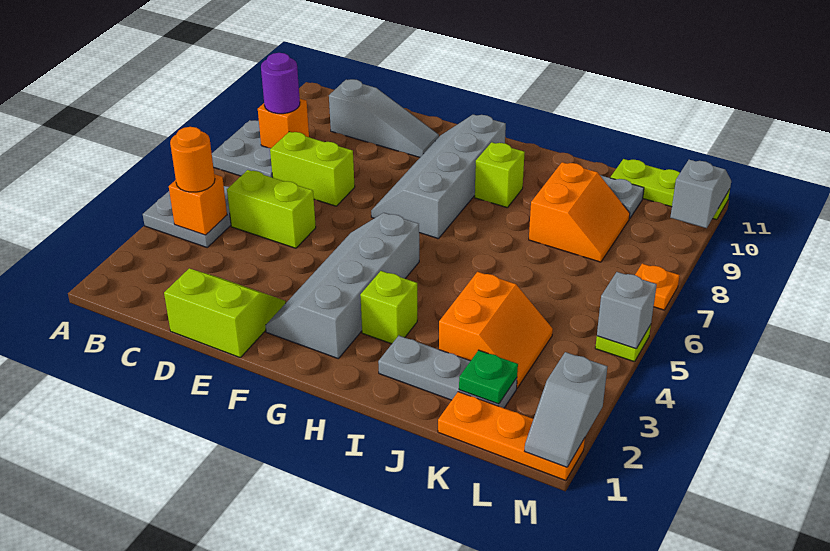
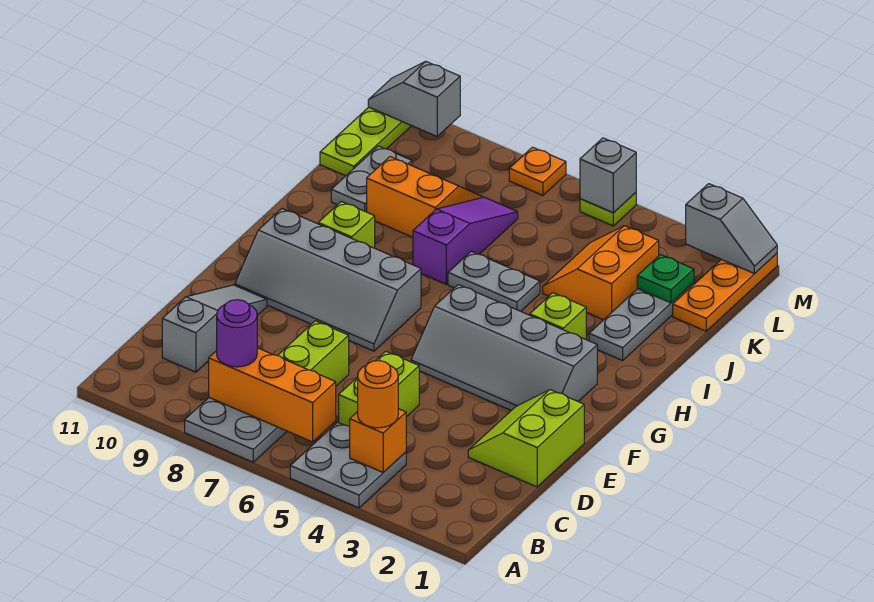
orange 1x1 brick [258,99,309,148] -> orange 1x3 brick [209,348,336,442]
none -> grey 1x2 plate [448,251,540,311]
none -> purple 1x3 slope [413,197,518,284]
orange 2x2 slope [439,272,553,388] -> orange 2x2 slope turned to [543,226,659,320]

